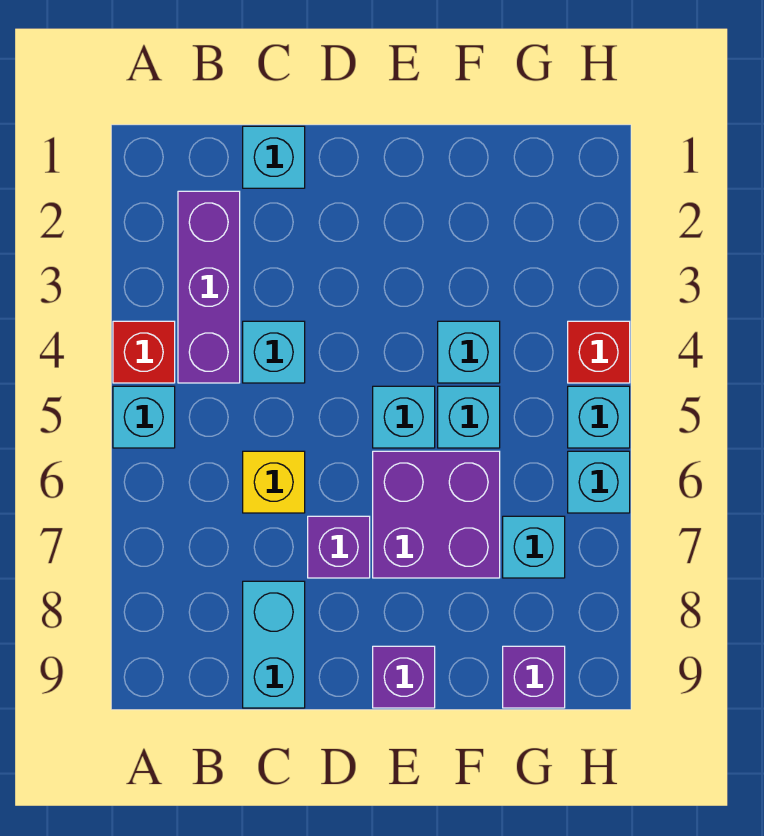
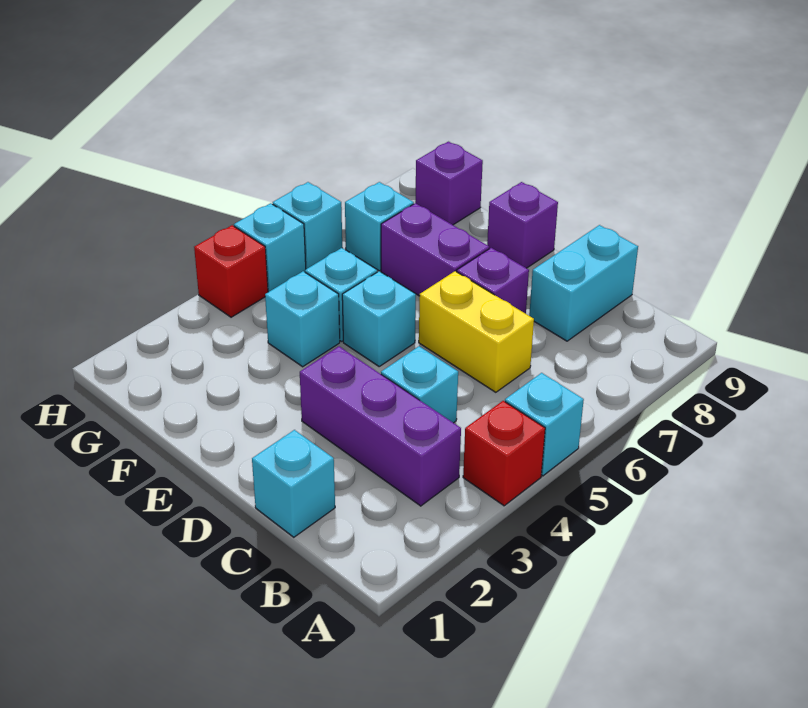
purple 1x3 brick [178,191,240,383] -> purple 1x3 brick turned to [300,346,461,506]
yellow 1x1 brick [243,451,305,513] -> yellow 1x2 brick [419,271,534,392]
purple 2x2 brick [373,451,500,578] -> purple 1x2 brick [381,203,489,296]

